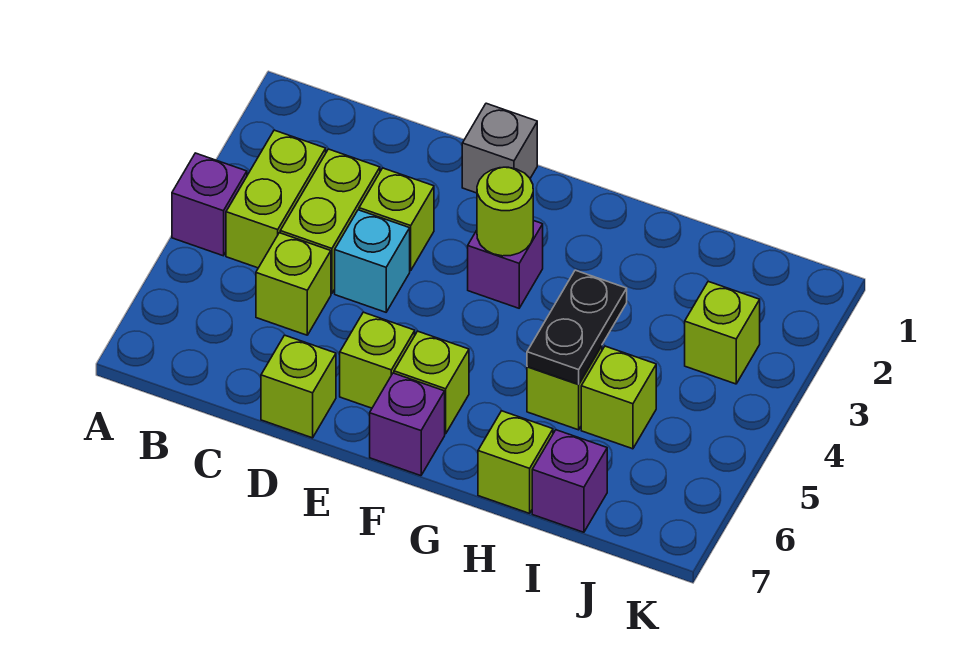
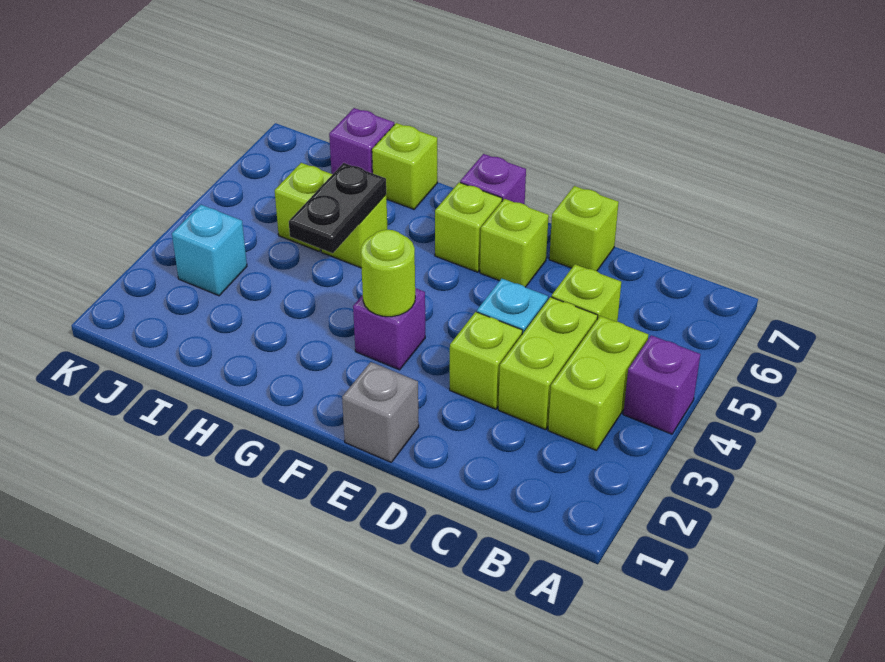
lime 1x1 brick [685,281,760,384] -> cyan 1x1 brick [172,205,247,296]

